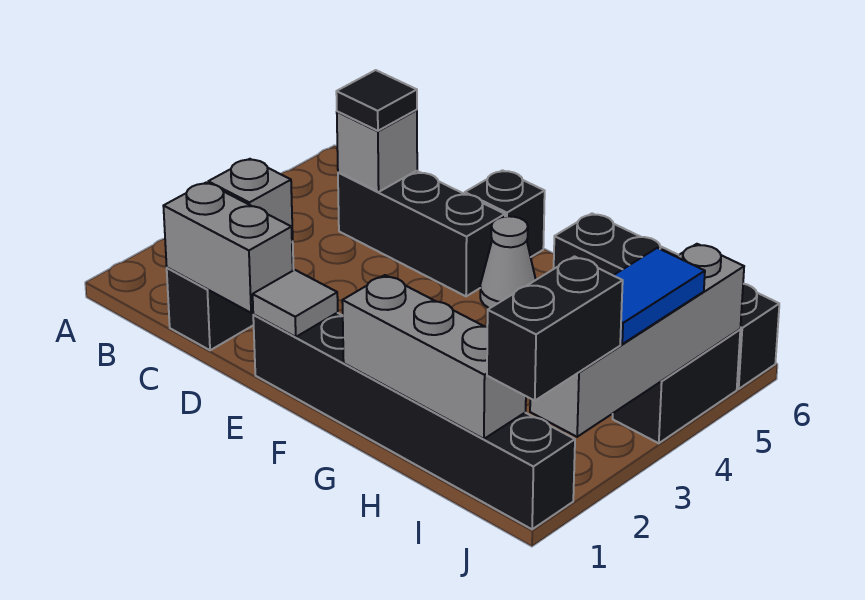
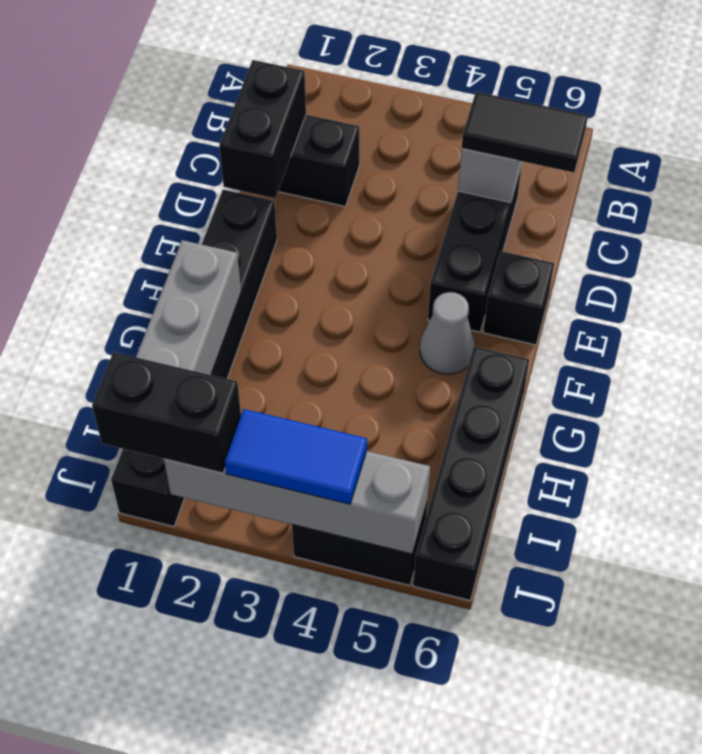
grey 1x2 brick [163,183,293,313] -> black 1x2 brick [219,60,306,198]
grey 1x1 brick [208,159,293,241] -> none
black 1x1 tile [336,70,417,131] -> black 1x2 tile [462,92,588,172]
grey 1x1 tile [253,270,338,337] -> none

